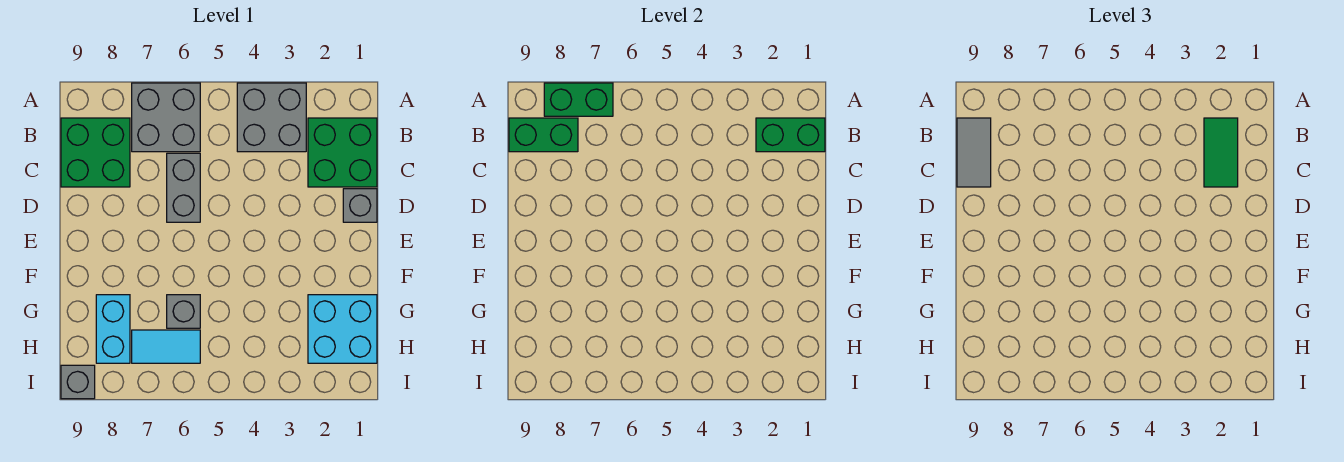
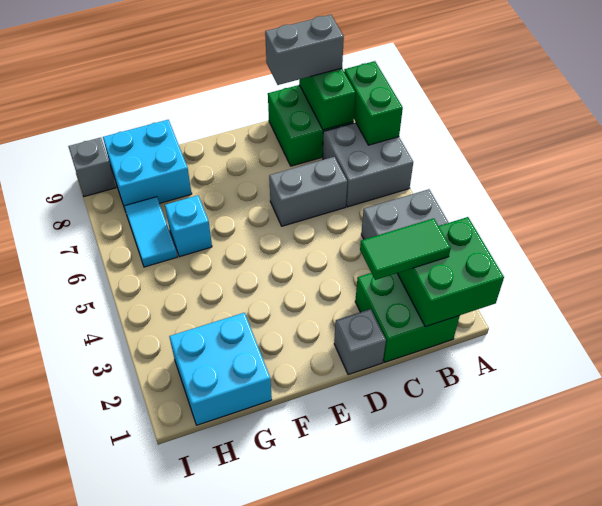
green 1x2 brick [756,118,825,152] -> green 2x2 brick [397,217,504,327]
grey 1x2 tile [957,118,991,187] -> grey 1x2 brick [265,15,344,85]
grey 1x1 brick [167,295,200,328] -> cyan 1x1 brick [165,195,212,257]
cyan 1x2 brick [96,295,130,363] -> cyan 2x2 brick [103,120,192,208]

